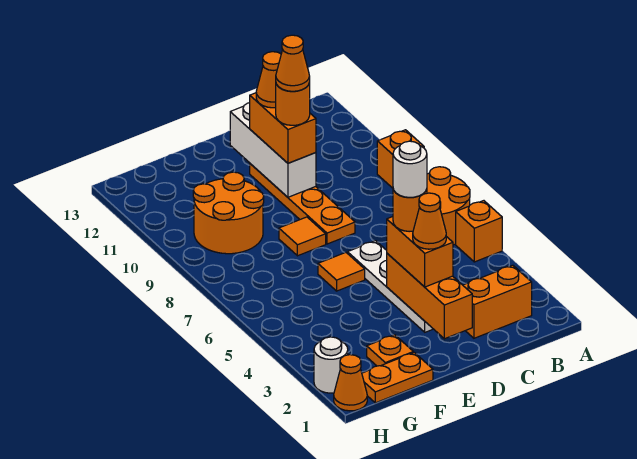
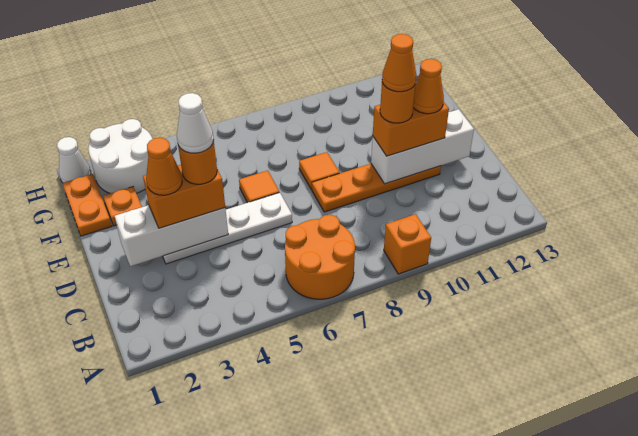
orange 1x1 brick [456,201,502,262] -> none
orange 1x2 brick [463,265,532,338] -> none
orange 1x3 brick [387,253,472,339] -> white 1x3 brick [115,205,228,266]
white 1x1 round brick [393,141,427,197] -> white 1x1 cone [177,93,214,153]
orange 2x2 round brick [193,172,264,254] -> none
orange 1x1 cone [334,355,367,411] -> white 1x1 cone [57,137,91,183]
white 1x1 round brick [314,337,348,393] -> white 2x2 round brick [88,119,152,193]

